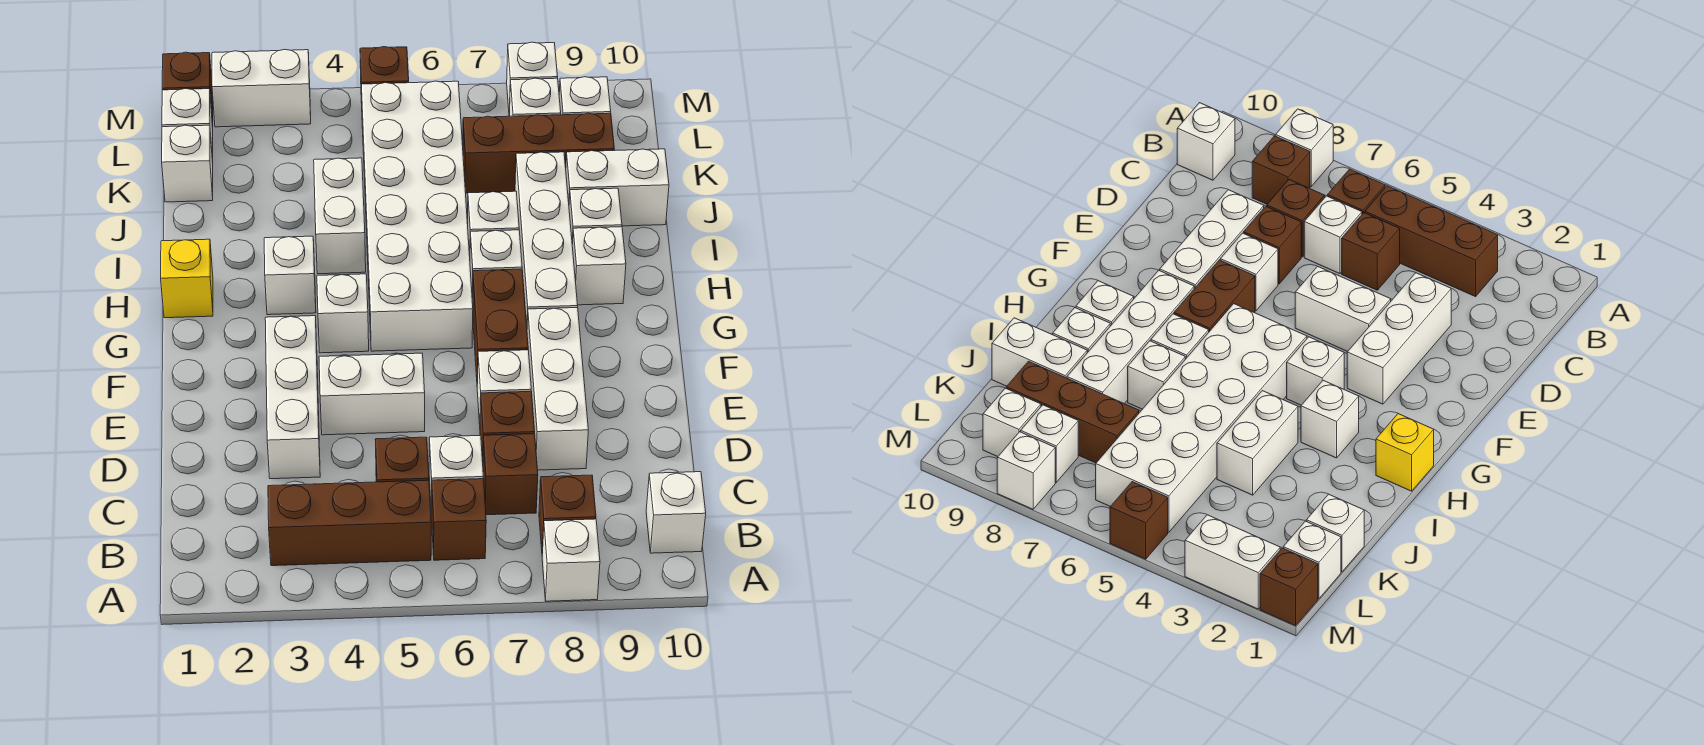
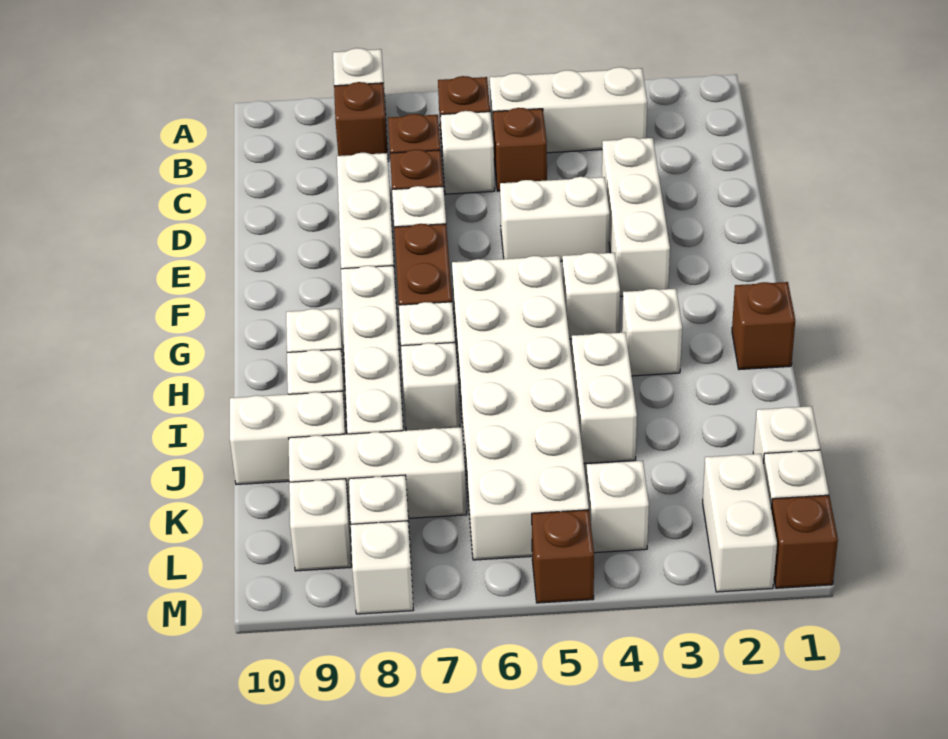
brown 1x3 brick [268,480,431,566] -> white 1x3 brick [490,67,647,153]
white 1x1 brick [646,472,706,553] -> white 1x1 brick moved to [586,461,649,553]
yellow 1x1 brick [161,239,213,318] -> brown 1x1 brick [732,282,795,370]
brown 1x3 brick [463,113,614,193] -> white 1x3 brick [289,427,467,522]
white 1x2 brick [212,49,311,127] -> white 1x2 brick turned to [703,454,777,592]

